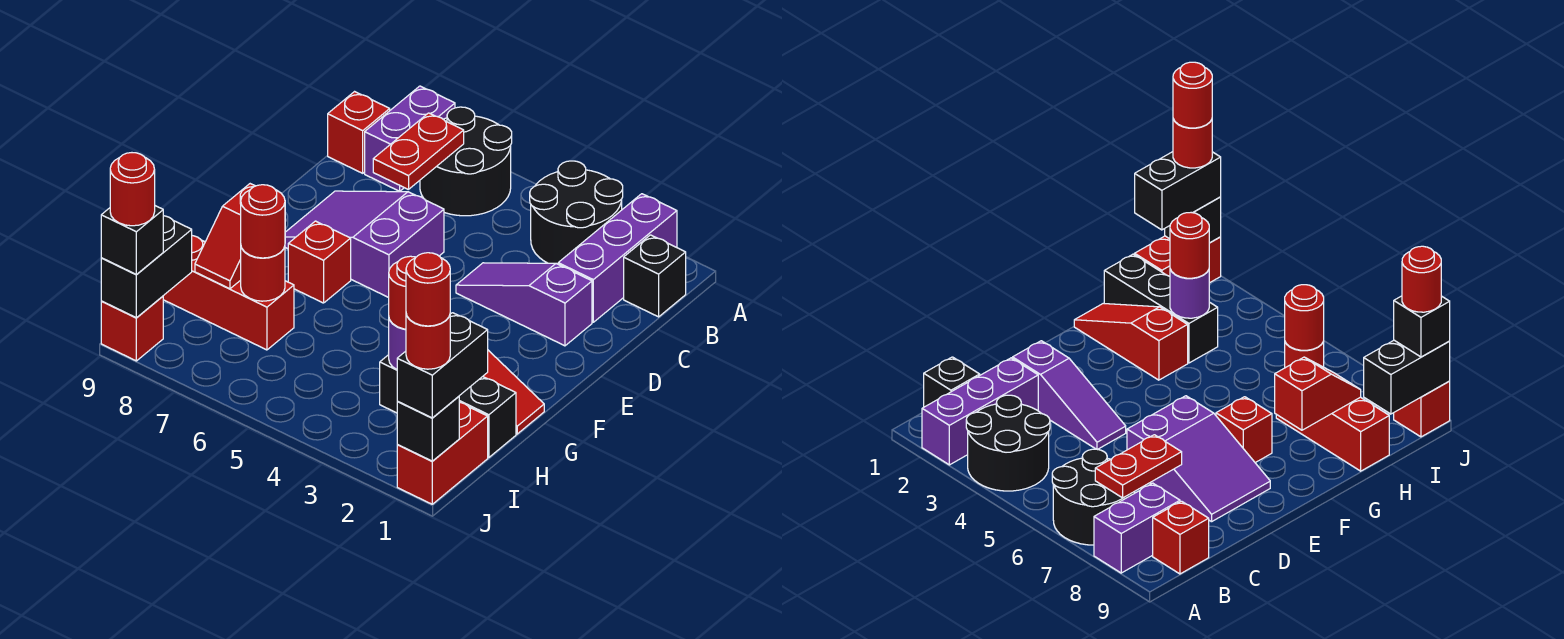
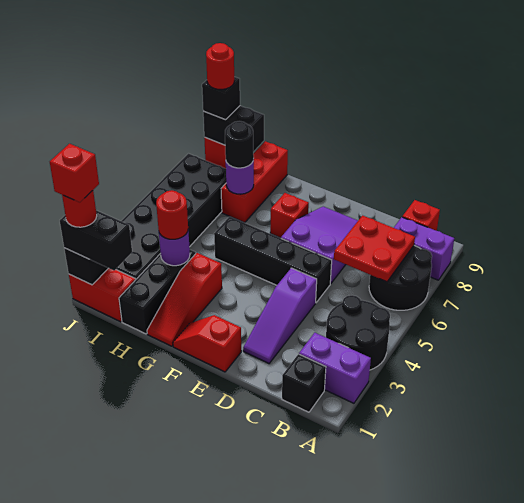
purple 1x3 brick [558,194,677,322] -> purple 1x2 brick [299,333,371,403]
red 1x2 plate [373,113,464,190] -> red 2x2 plate [334,216,415,282]
purple 1x3 slope [456,263,592,346] -> purple 1x3 slope turned to [243,268,317,363]
none -> black 1x4 brick [214,217,332,302]
red 1x2 slope [195,184,255,289] -> red 1x2 slope moved to [173,315,241,372]
red 1x1 round brick [241,246,285,301] -> purple 1x1 round brick [226,159,254,194]
red 1x1 round brick [241,185,285,258] -> black 1x1 round brick [225,121,254,168]
none -> black 2x6 brick [116,154,226,280]
red 1x1 round brick [406,253,450,326] -> red 1x1 brick [50,144,99,202]

